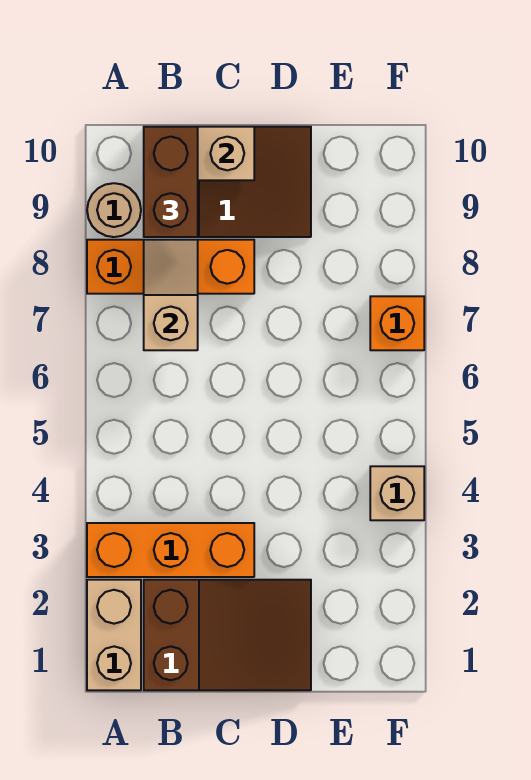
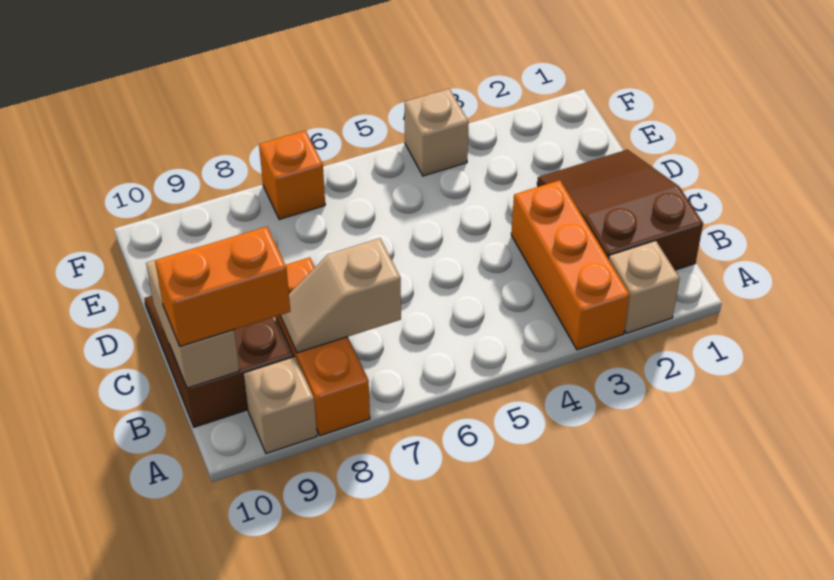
tan 1x2 brick [87,580,141,690] -> tan 1x1 brick [609,241,680,333]
tan 1x1 round brick [87,183,141,237] -> tan 1x1 brick [243,357,317,454]
brown 1x2 brick [144,127,198,237] -> orange 1x2 brick [155,227,290,346]

